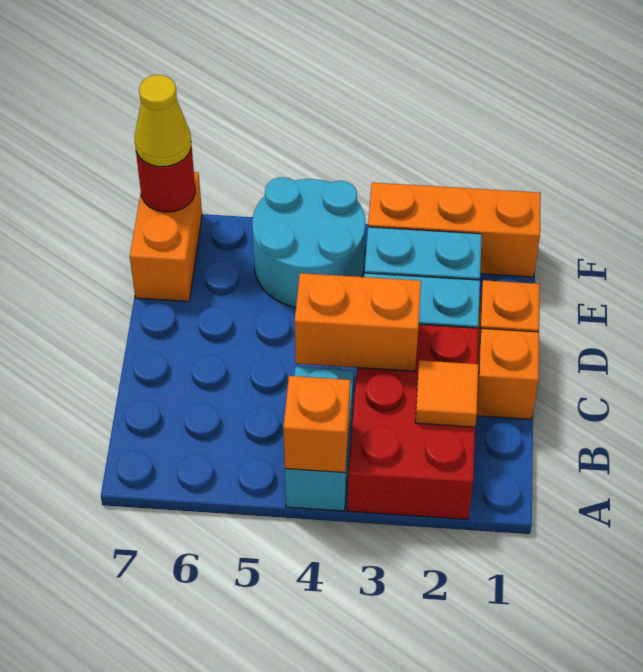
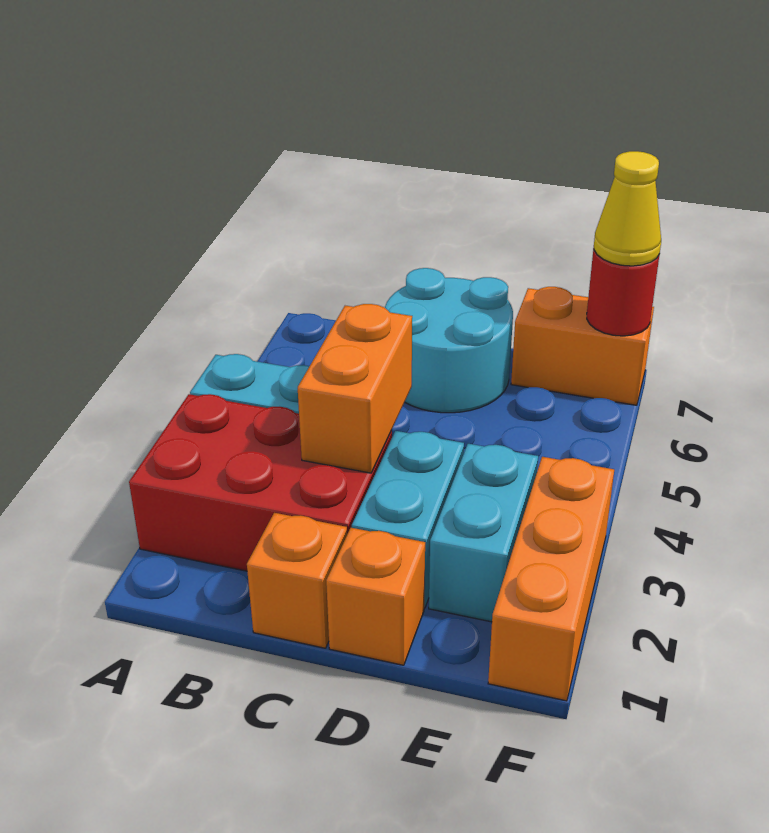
orange 1x1 brick [283,376,350,473] -> none
orange 1x1 tile [415,360,478,427] -> none
cyan 2x2 round brick [252,177,365,307] -> cyan 2x2 round brick moved to [385,268,513,413]

